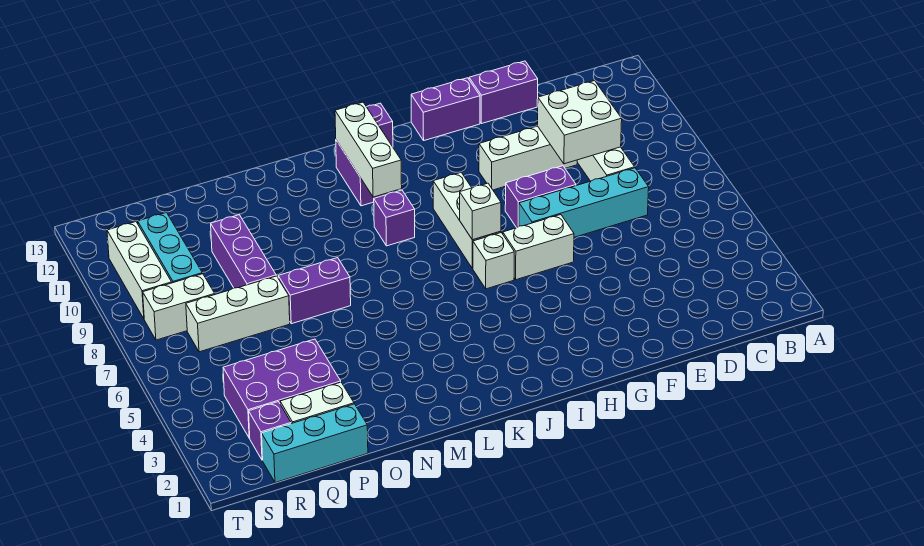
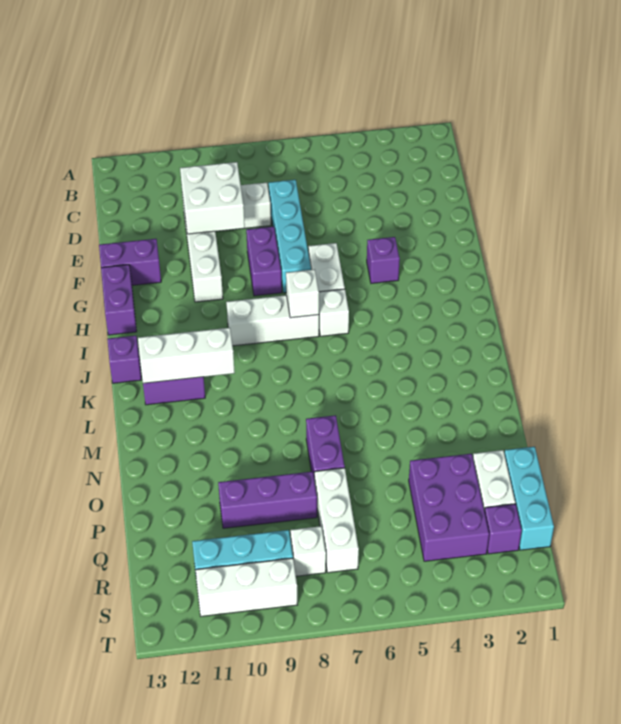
purple 1x2 brick [469,61,538,124] -> purple 1x2 brick turned to [99,239,161,285]
purple 1x1 brick [374,190,415,246] -> purple 1x1 brick moved to [367,237,400,283]
white 1x2 brick [143,274,215,340] -> white 1x1 brick [291,526,326,576]

